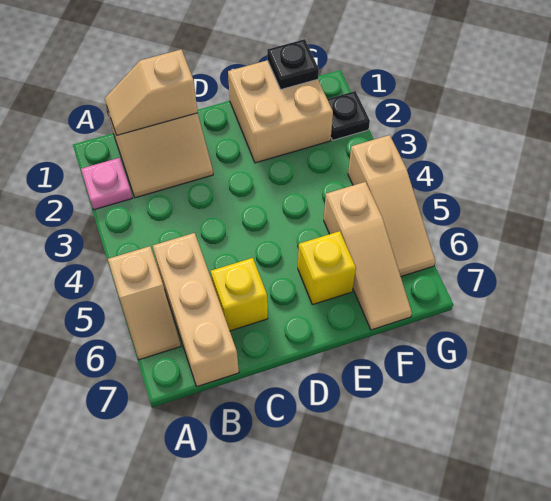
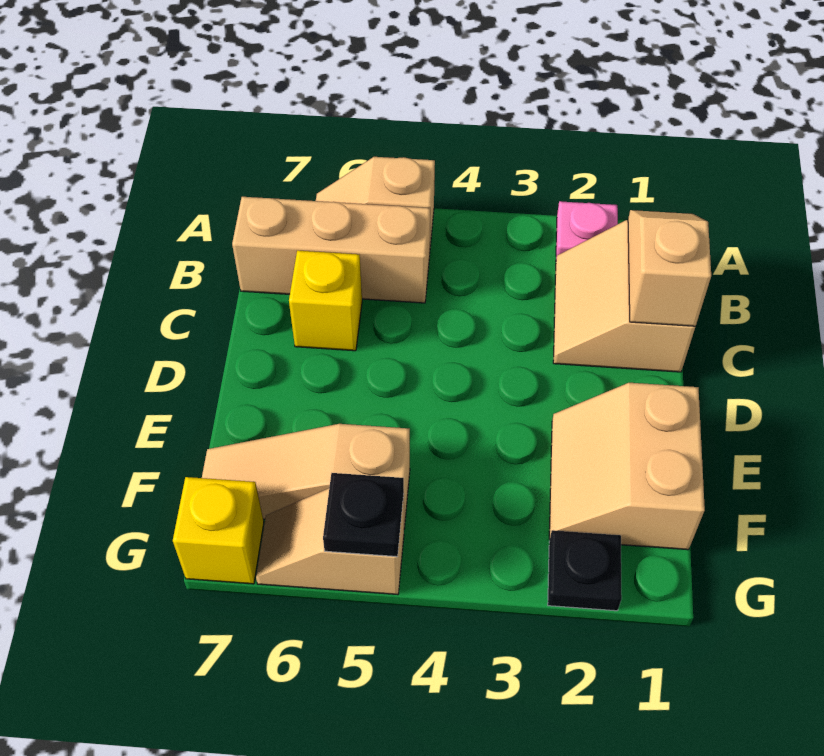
tan 2x2 brick [228,60,333,163] -> tan 2x2 slope [549,383,705,550]
yellow 1x1 brick [298,231,356,305] -> yellow 1x1 brick moved to [173,477,264,584]
black 1x1 plate [267,39,319,90] -> black 1x1 plate moved to [323,473,404,557]
tan 1x3 slope [348,135,435,276] -> tan 1x2 slope [256,488,404,595]

